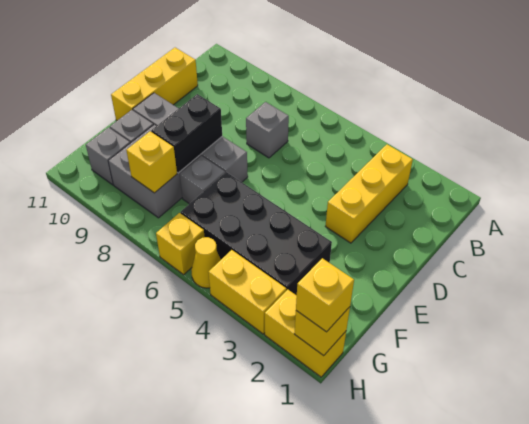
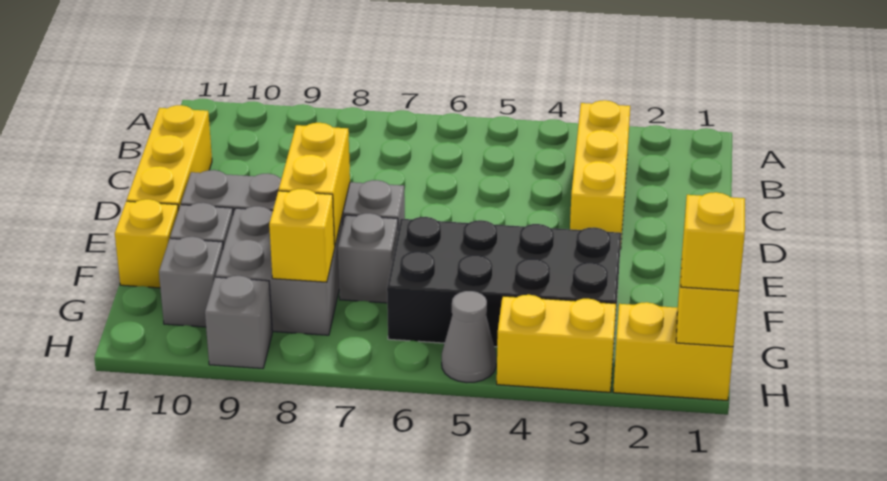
grey 1x1 brick [246,102,289,158] -> grey 1x1 brick moved to [205,276,272,368]
black 1x2 brick [151,94,222,173] -> yellow 1x2 brick [279,123,350,245]
yellow 1x1 cone [191,237,221,288] -> grey 1x1 cone [442,291,496,383]
yellow 1x1 brick [156,213,204,275] -> yellow 1x1 brick moved to [115,199,178,288]

